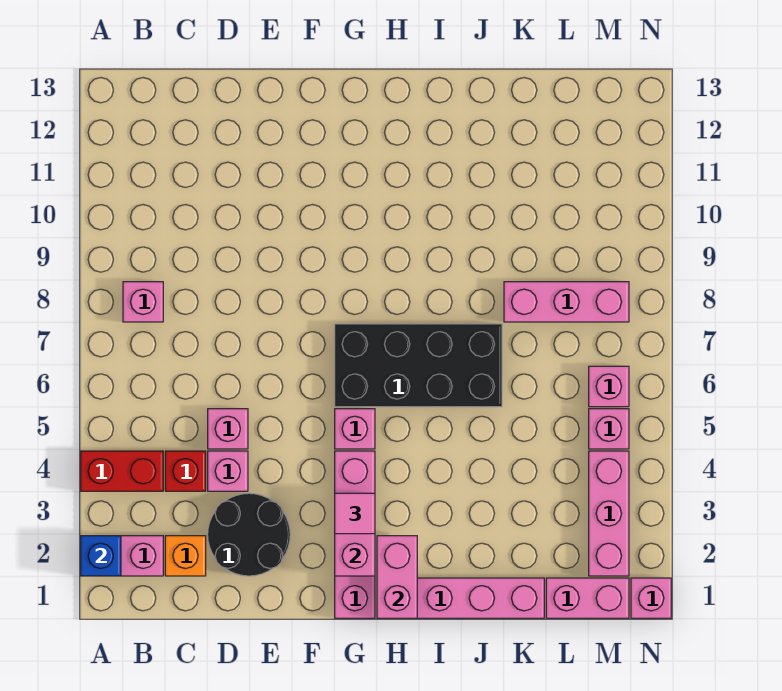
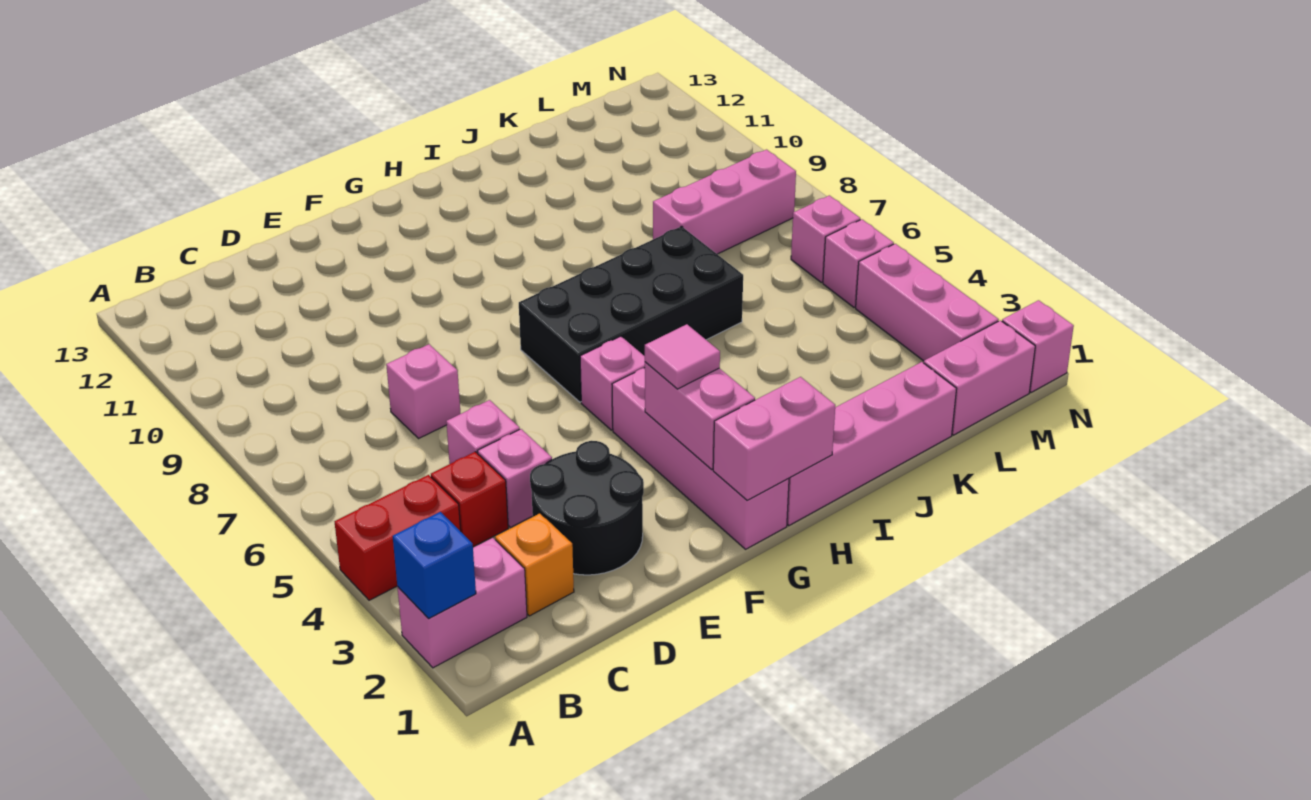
pink 1x1 brick [123,282,163,322] -> pink 1x1 brick moved to [386,344,461,438]
pink 1x2 brick [377,536,417,618] -> pink 1x2 brick turned to [713,377,835,500]

